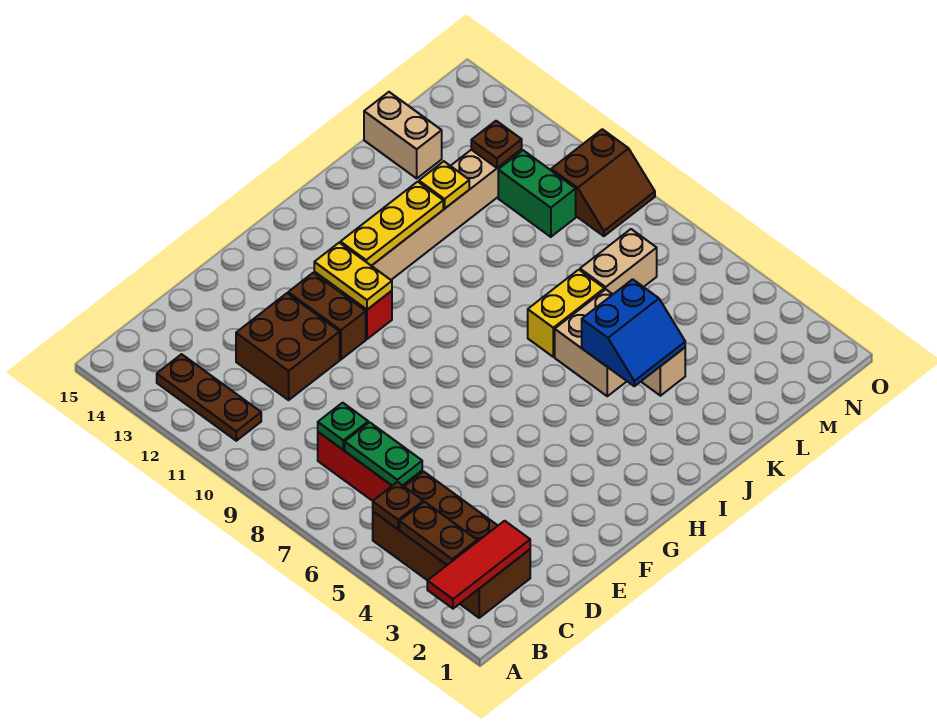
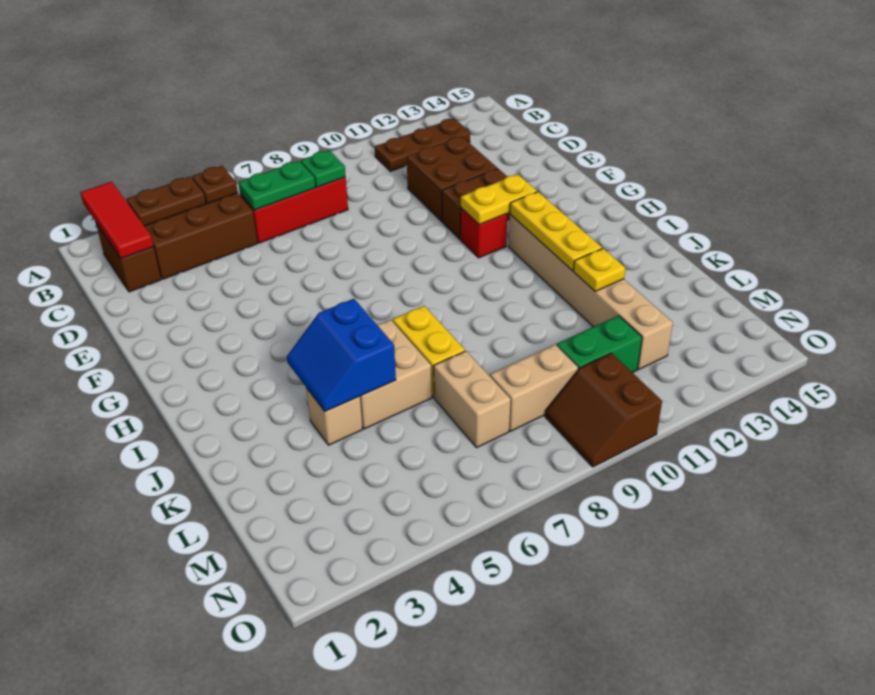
tan 1x2 brick [364,92,442,178] -> tan 1x2 brick moved to [490,345,578,431]
brown 1x1 plate [471,121,522,168] -> none

